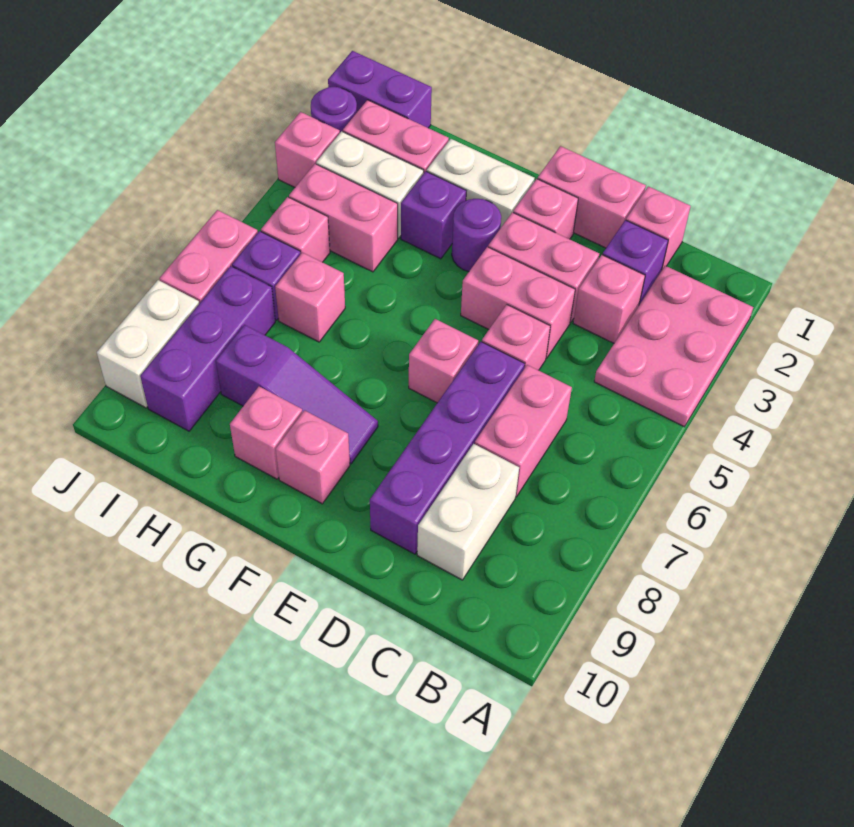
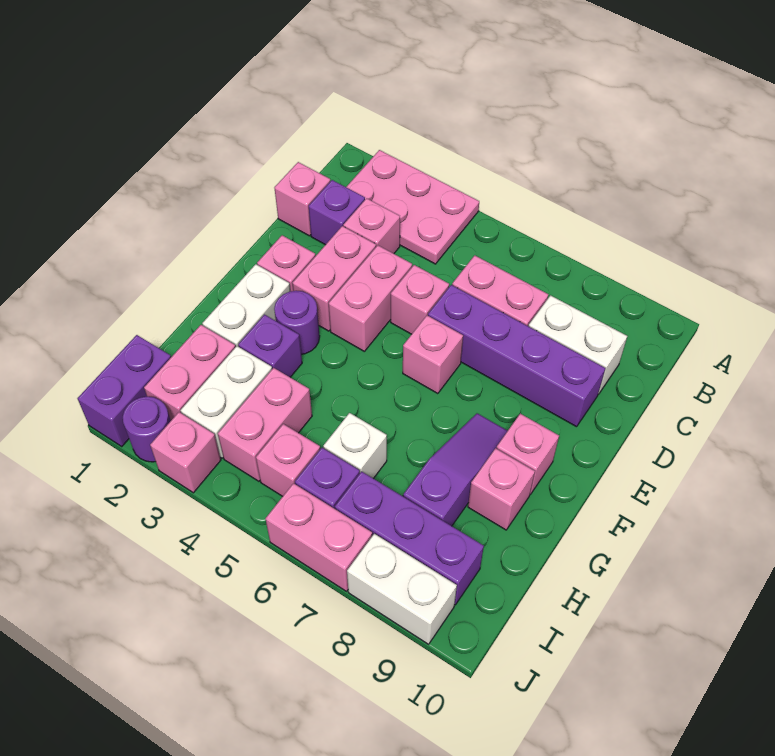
pink 1x2 brick [538,146,646,248] -> none
pink 1x1 brick [275,252,345,342] -> white 1x1 brick [323,413,387,479]

